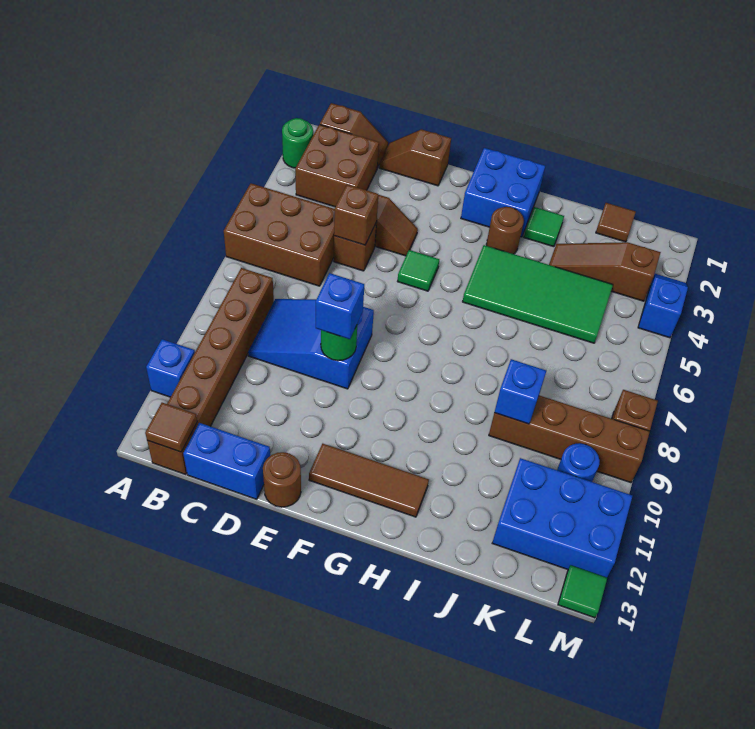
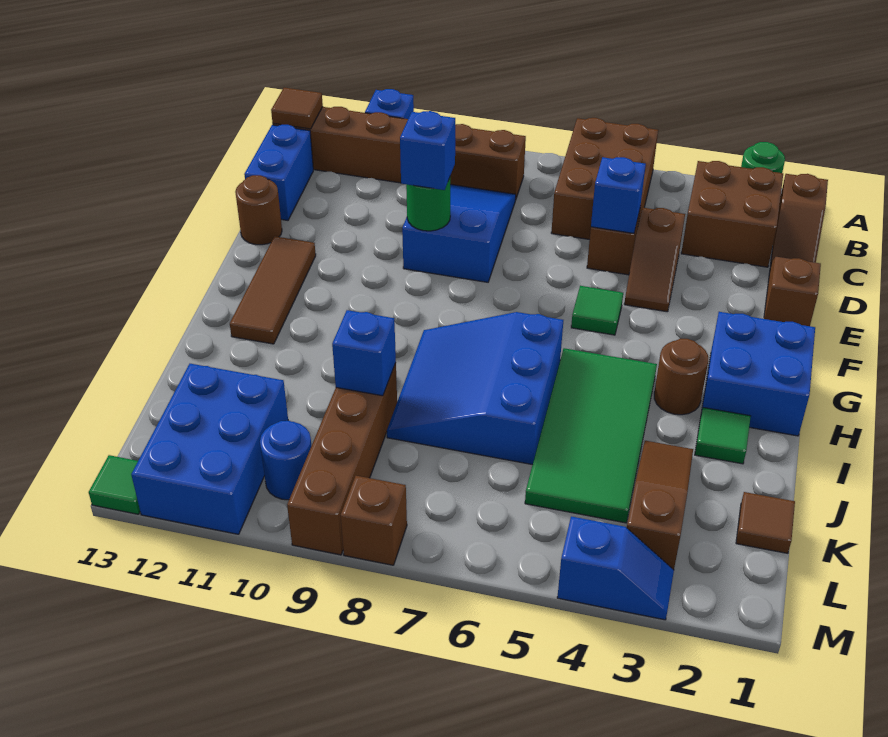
brown 1x1 brick [334,185,378,245] -> blue 1x1 brick [591,157,646,233]
none -> blue 3x3 slope [387,312,563,465]

